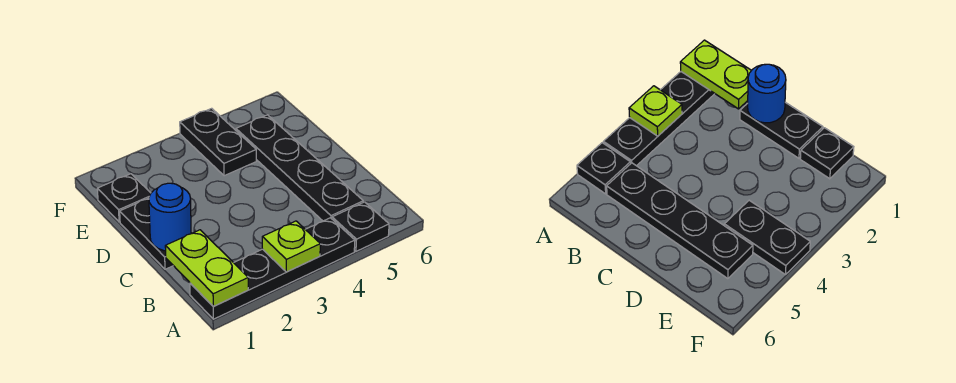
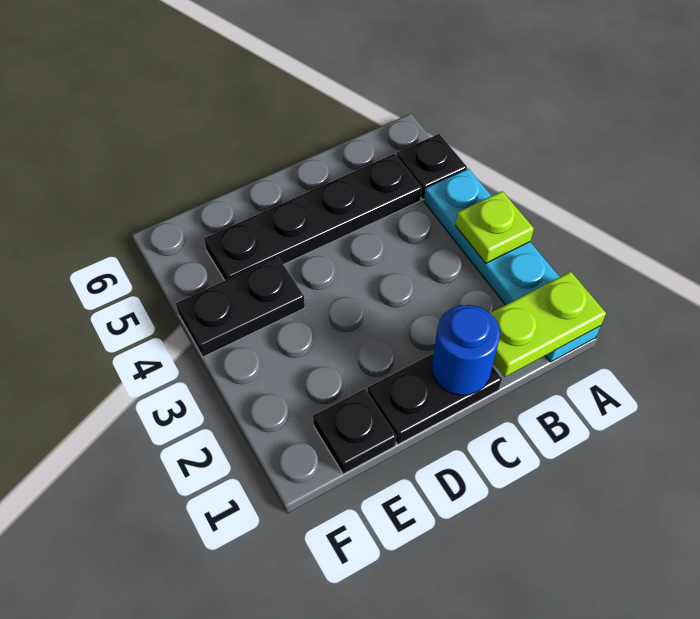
black 1x4 plate [190,218,355,319] -> cyan 1x4 plate [424,169,601,362]

